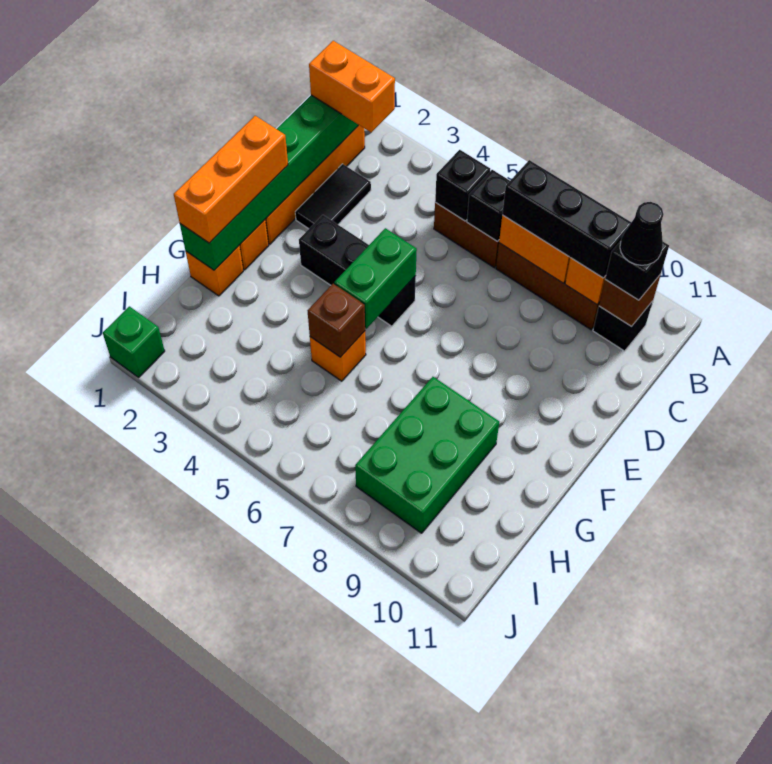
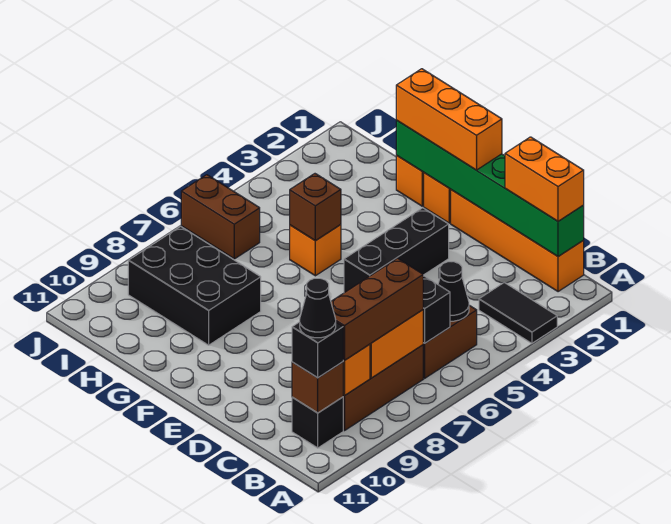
orange 1x2 brick [309,41,395,132] -> orange 1x2 brick turned to [505,137,584,221]
black 1x1 brick [435,150,490,221] -> black 1x1 cone [438,262,469,321]
black 1x3 brick [502,160,631,278] -> brown 1x3 brick [331,258,423,360]
black 1x2 tile [295,164,371,229] -> black 1x2 tile moved to [479,283,557,343]
green 1x2 brick [334,228,417,329] -> none
green 2x3 brick [355,377,499,533] -> black 2x3 brick [128,227,261,345]
none -> brown 1x2 brick [181,175,260,259]
green 1x1 brick [103,306,165,377] -> none

